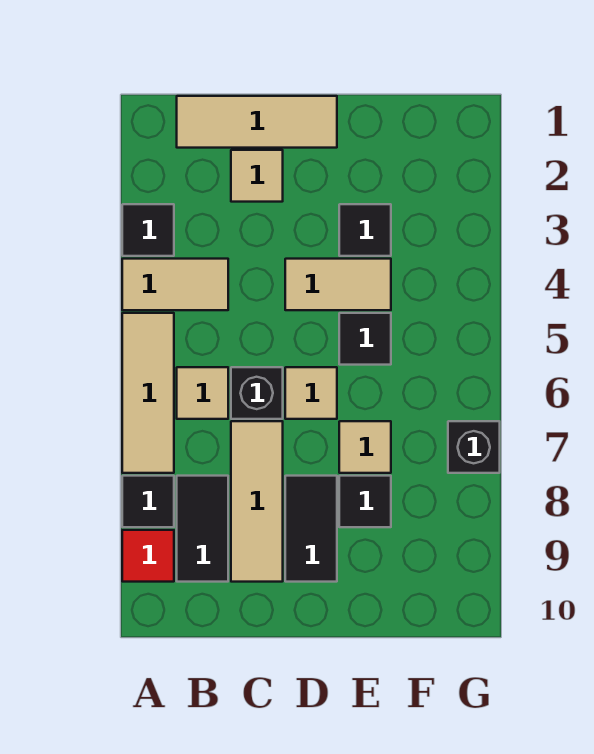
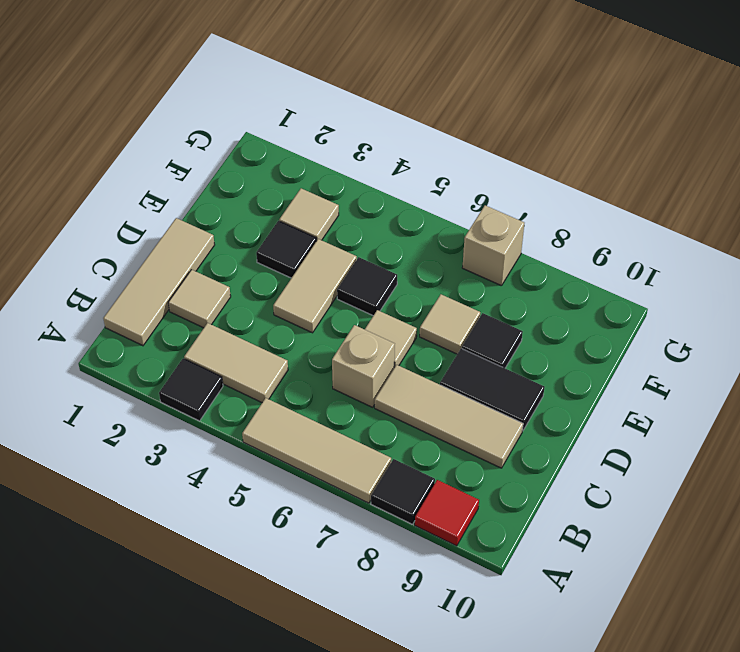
tan 1x2 tile [122,259,228,310] -> tan 1x2 tile turned to [184,323,288,402]
tan 1x1 tile [177,367,228,419] -> tan 1x1 tile moved to [279,188,339,241]
black 1x2 tile [177,476,228,582] -> none
black 1x1 brick [231,367,283,419] -> tan 1x1 brick [332,325,395,407]
black 1x1 brick [448,421,500,473] -> tan 1x1 brick [462,205,524,286]

